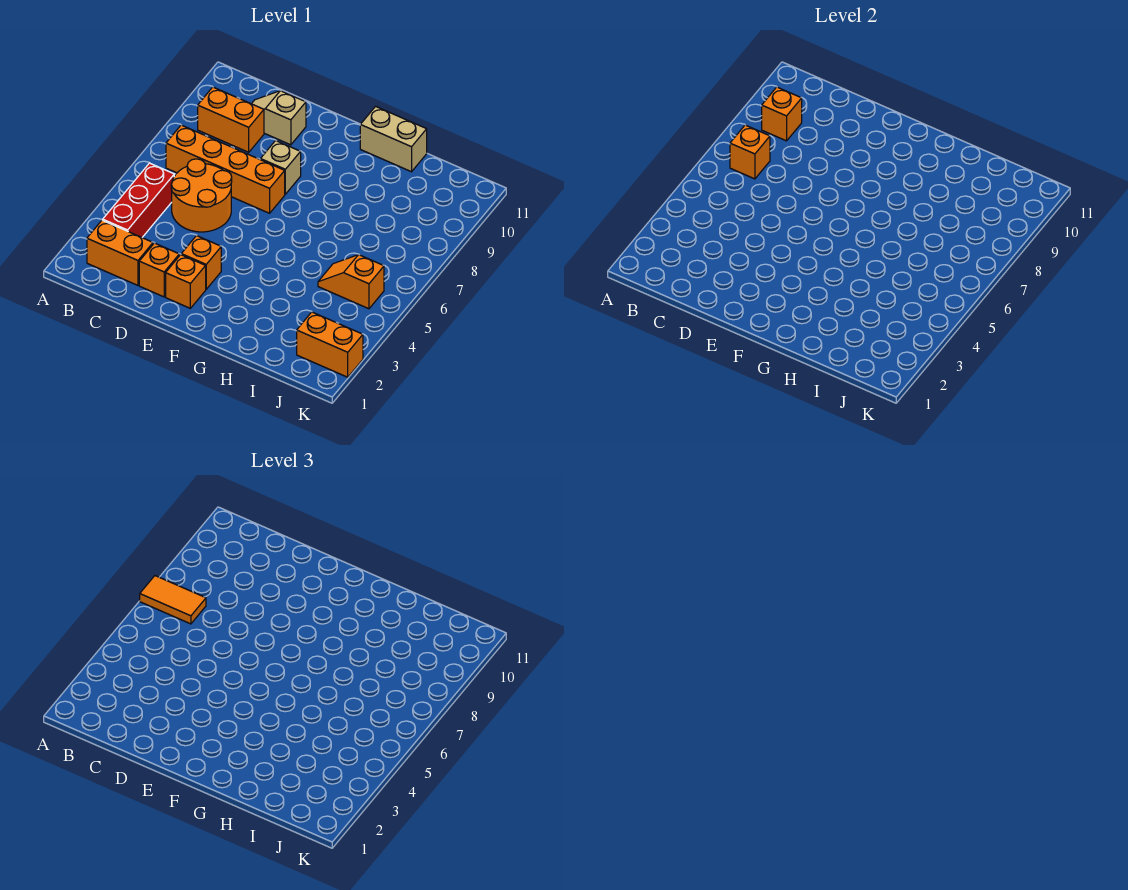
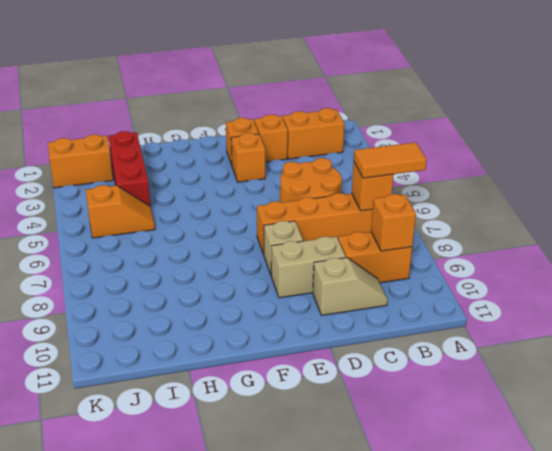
red 1x3 brick [103,163,174,237] -> red 1x3 brick moved to [109,131,150,206]
tan 1x2 brick [360,106,427,172] -> tan 1x2 brick moved to [271,237,346,298]

